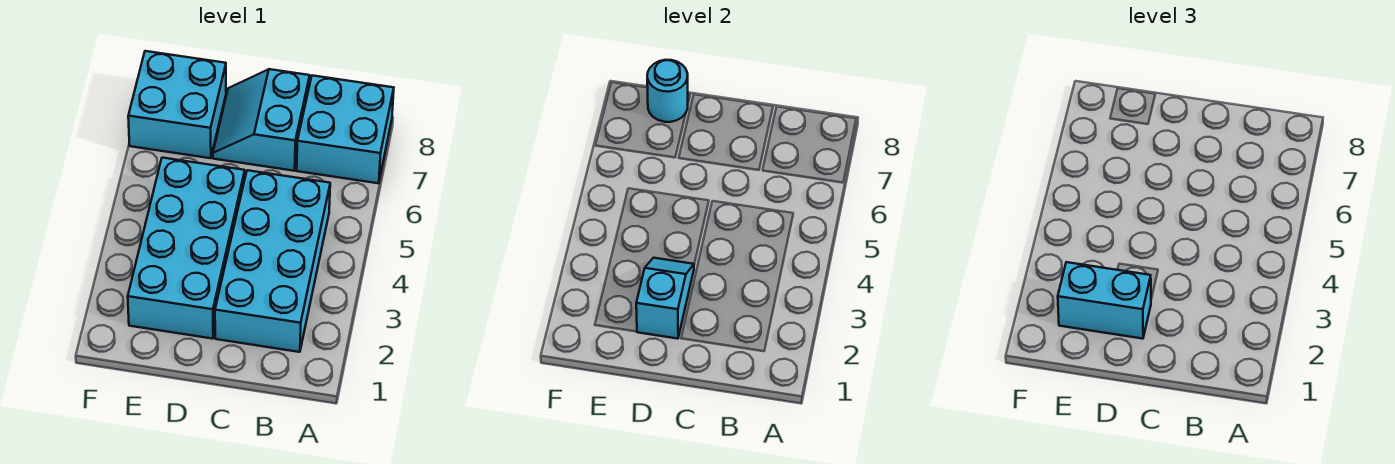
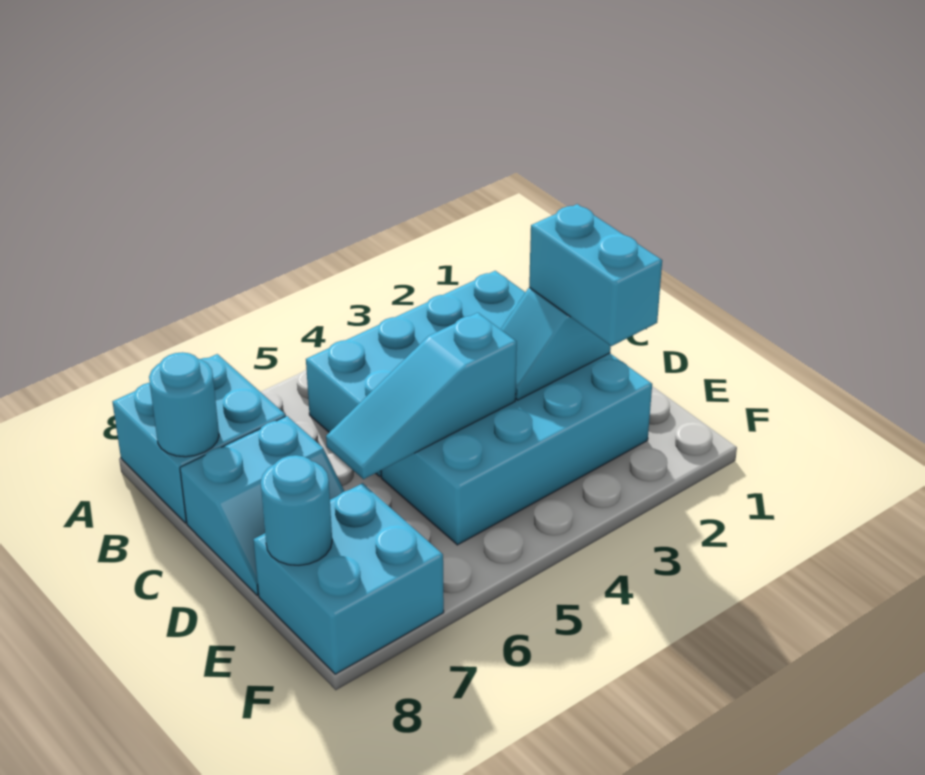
none -> cyan 1x1 round brick [149,352,219,457]
none -> cyan 1x3 slope [326,313,517,479]

